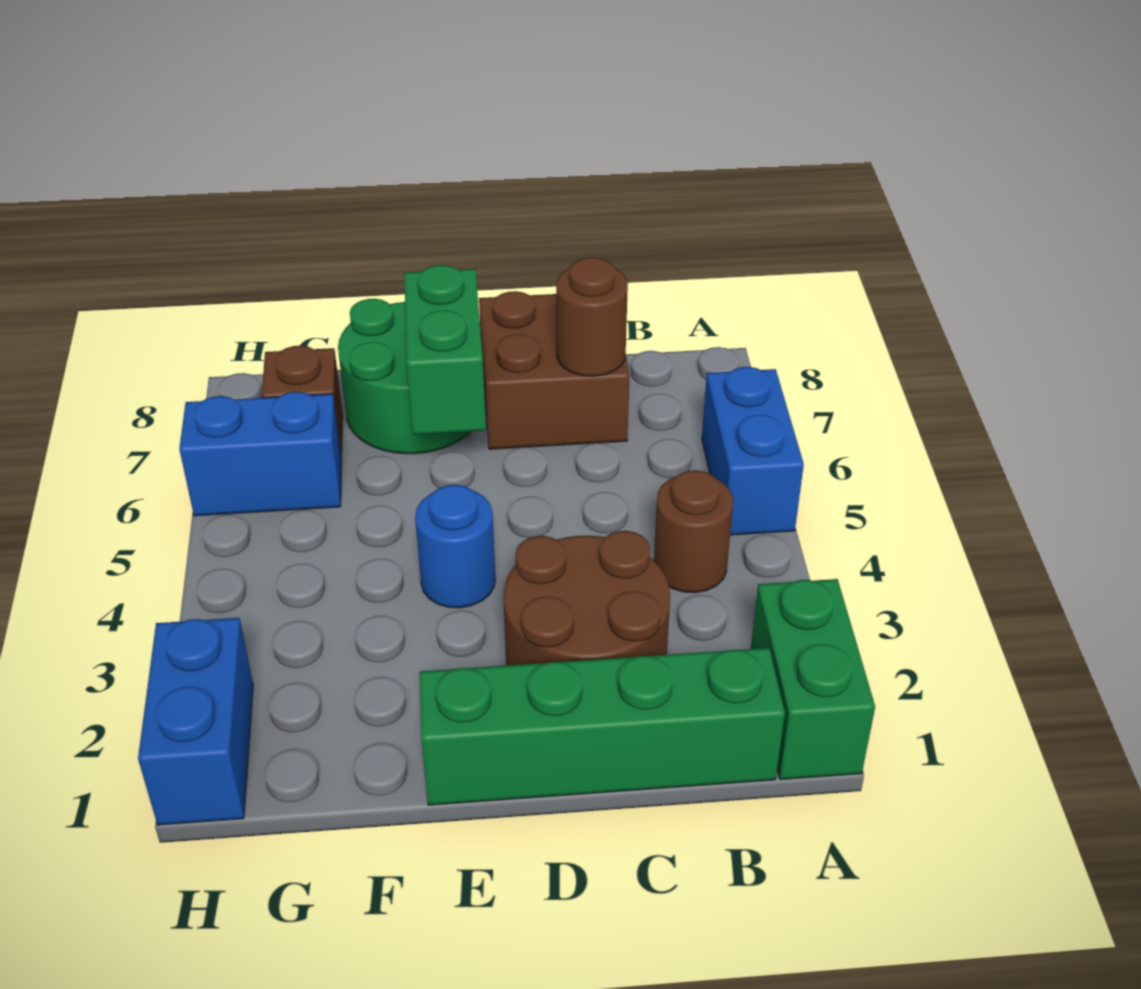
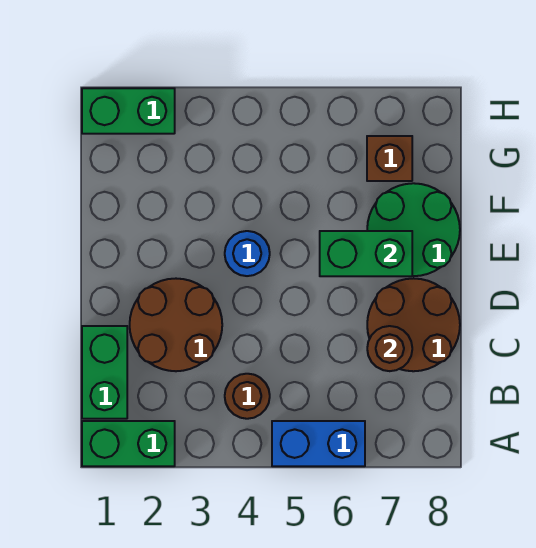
green 1x4 brick [420,648,785,805] -> green 1x2 brick [82,326,127,419]
brown 2x2 brick [479,291,630,449] -> brown 2x2 round brick [367,278,460,371]
blue 1x2 brick [179,392,342,516] -> none
blue 1x2 brick [138,618,253,825] -> green 1x2 brick [82,88,175,134]

